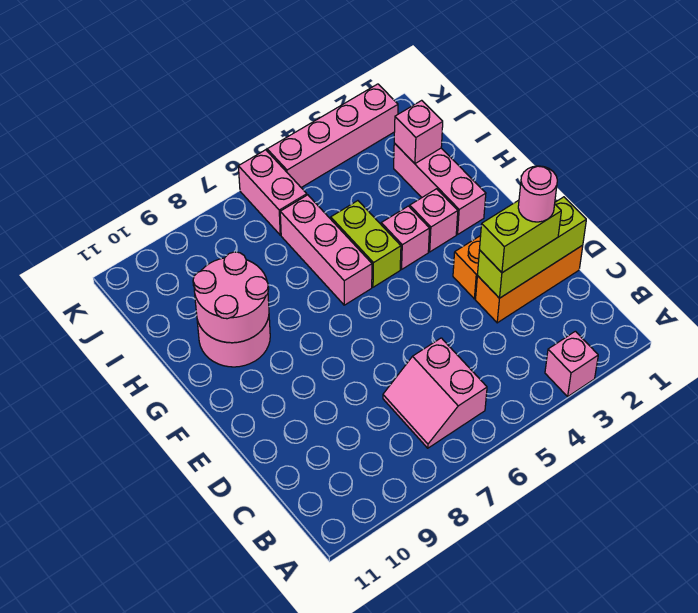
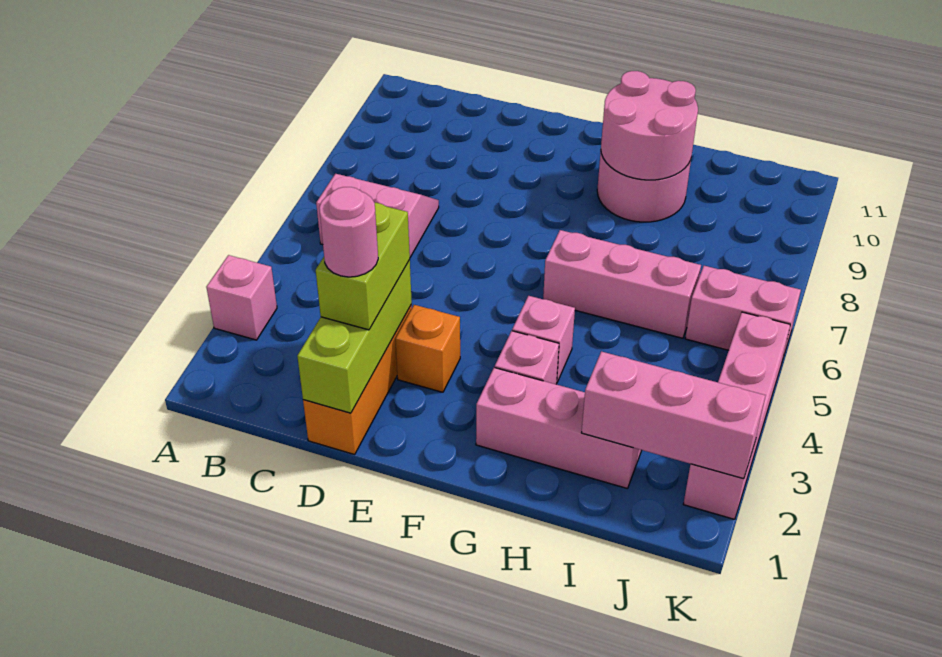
lime 1x2 brick [331,201,401,287] -> none
pink 1x1 brick [394,100,443,164] -> pink 1x3 brick [582,351,766,479]

